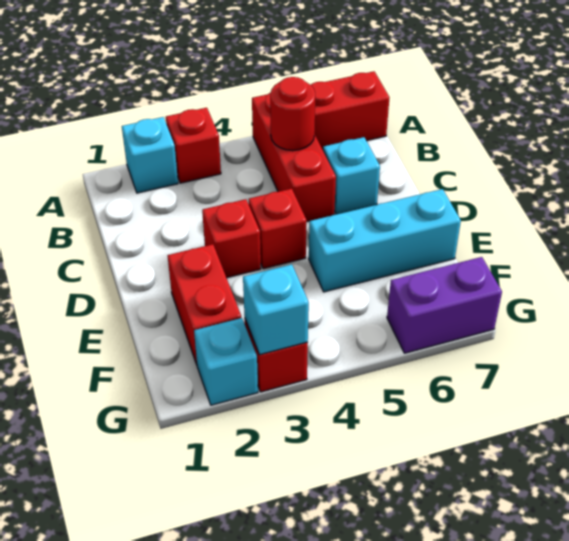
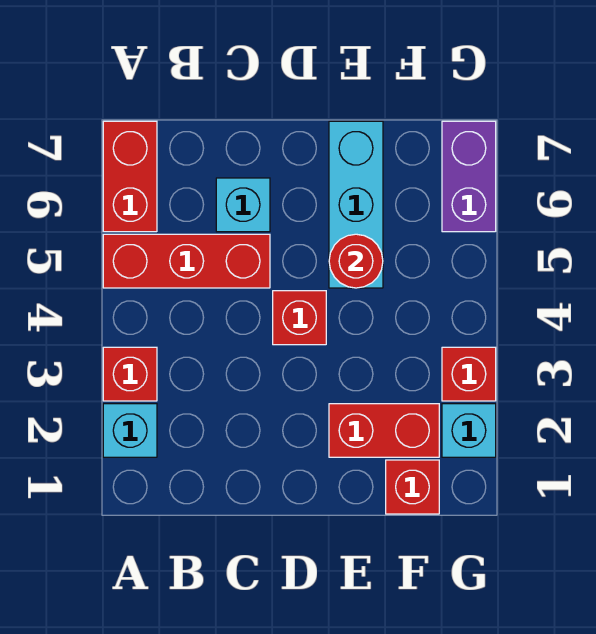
red 1x1 round brick [270,77,315,151] -> red 1x1 round brick moved to [329,234,383,288]
red 1x1 brick [202,199,261,278] -> red 1x1 brick moved to [386,460,439,514]
cyan 1x1 brick [243,264,309,355] -> none

